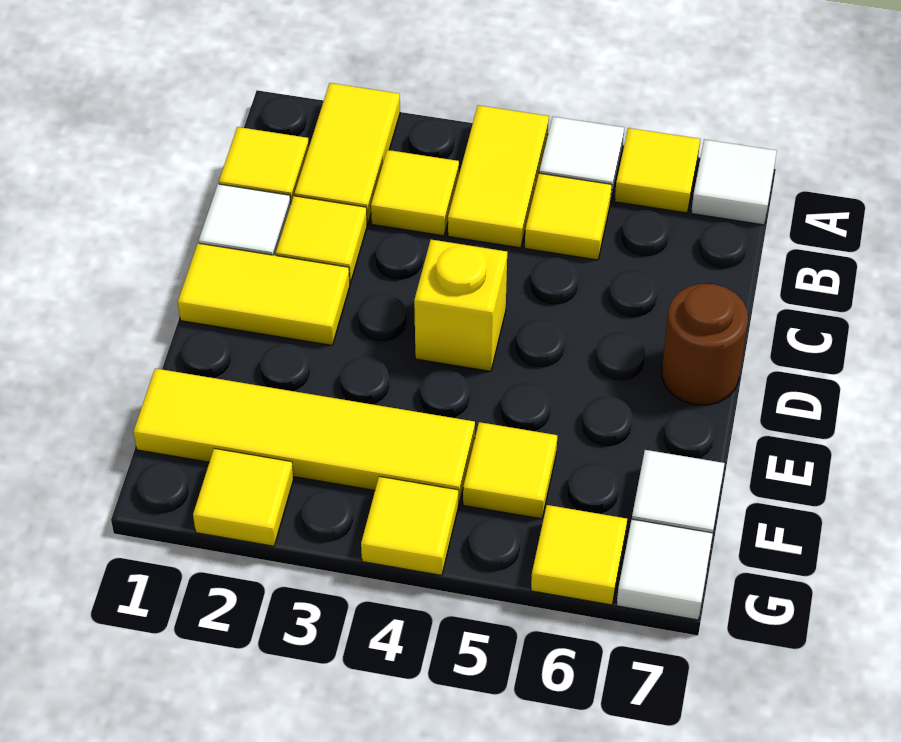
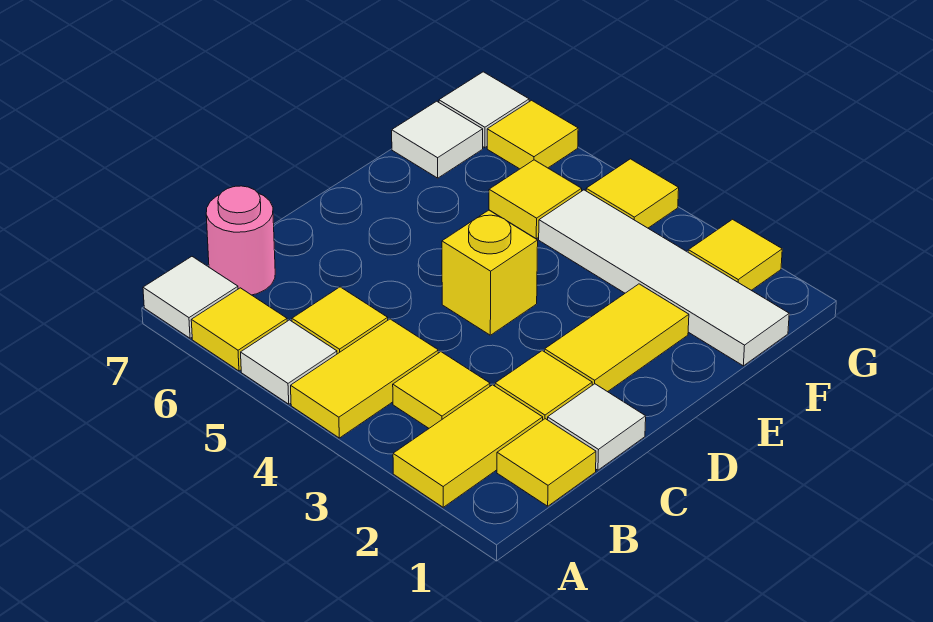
none -> pink 1x1 round brick [206,186,275,295]
yellow 1x2 tile [178,243,350,345] -> yellow 1x2 tile turned to [545,284,689,392]
brown 1x1 round brick [662,284,748,405] -> none
yellow 1x4 tile [133,368,475,505] -> white 1x4 tile [539,190,789,366]

